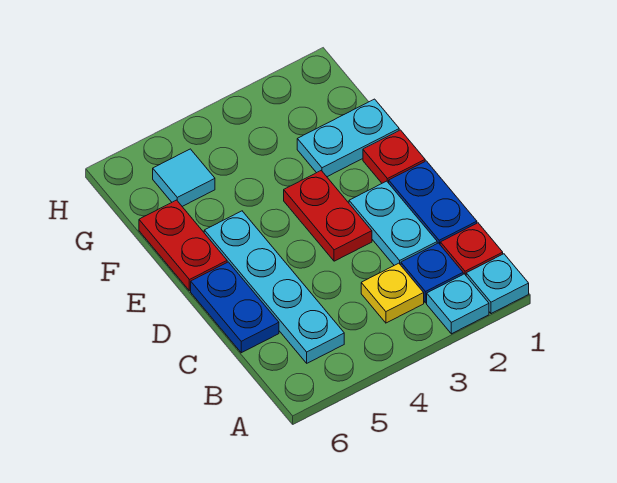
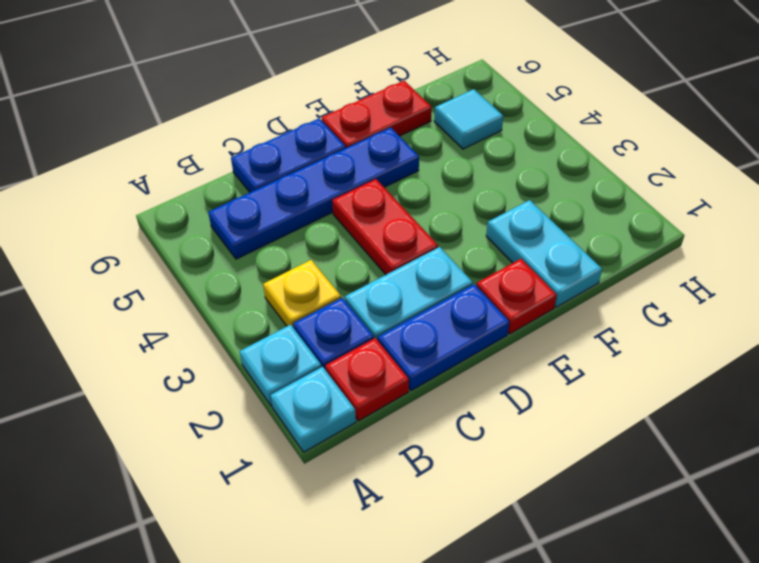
cyan 1x4 plate [204,211,344,363] -> blue 1x4 plate [208,128,419,259]
red 1x2 plate [284,171,372,261] -> red 1x2 plate turned to [332,179,438,275]

